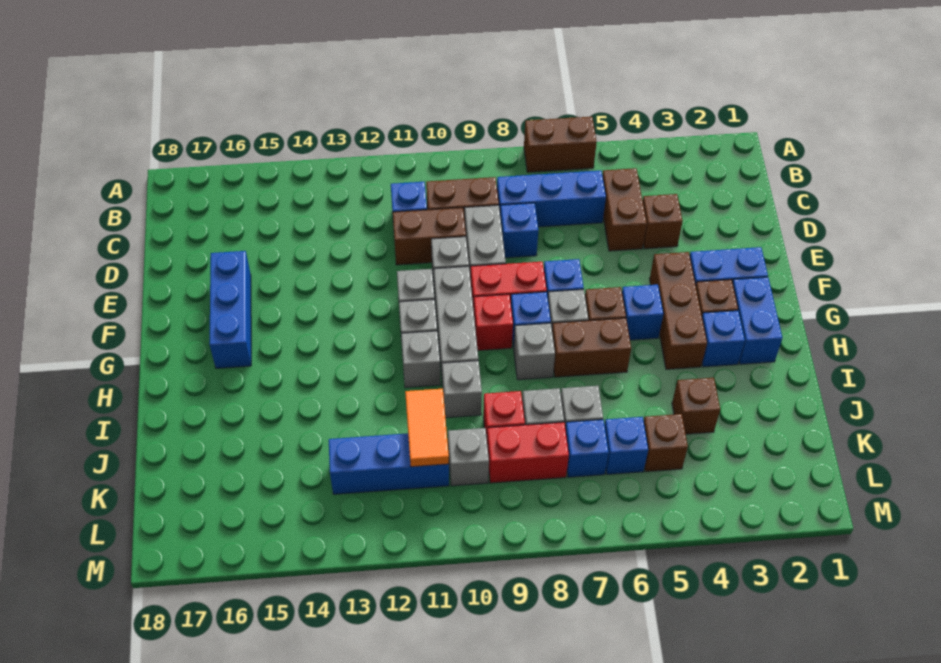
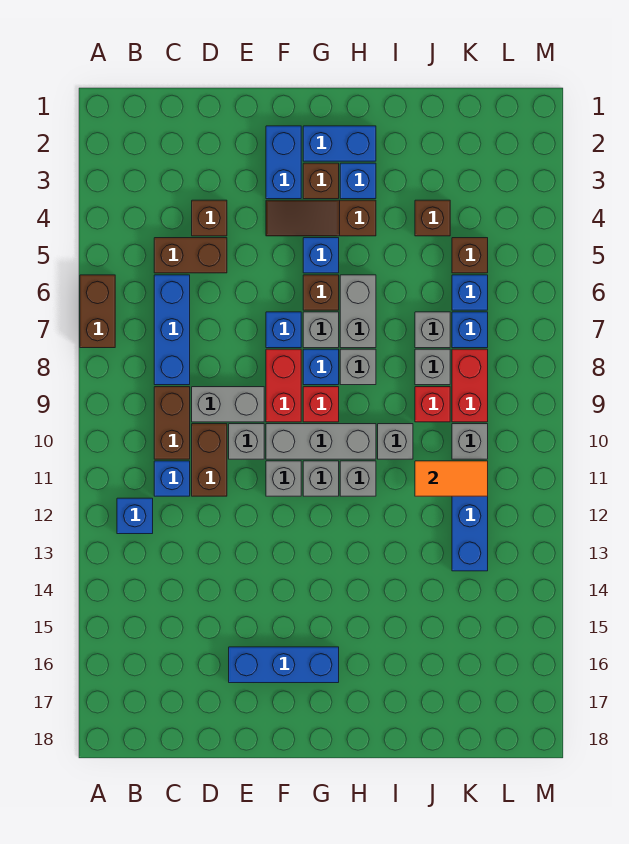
blue 1x1 brick [500,203,538,258] -> blue 1x1 brick moved to [117,498,153,534]
brown 1x3 brick [650,252,707,369] -> brown 1x3 slope [266,200,376,236]
brown 1x2 brick [552,318,631,377] -> grey 1x2 brick [340,275,376,348]

